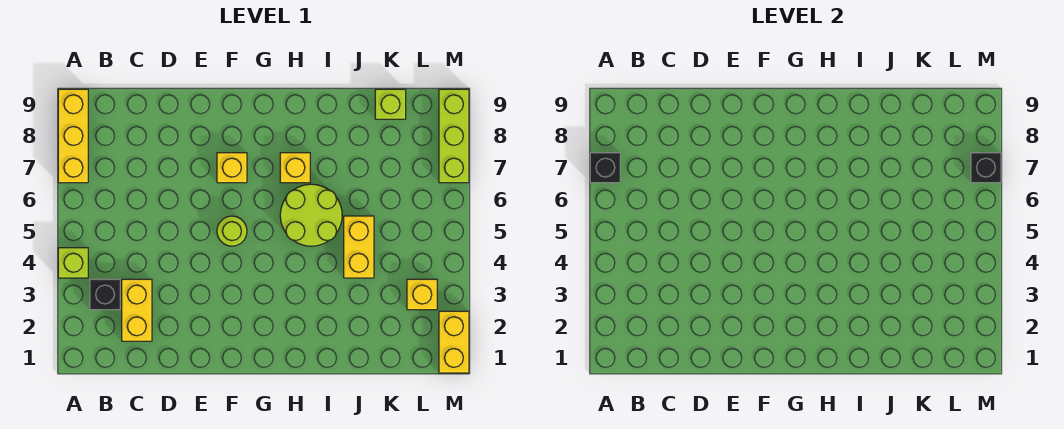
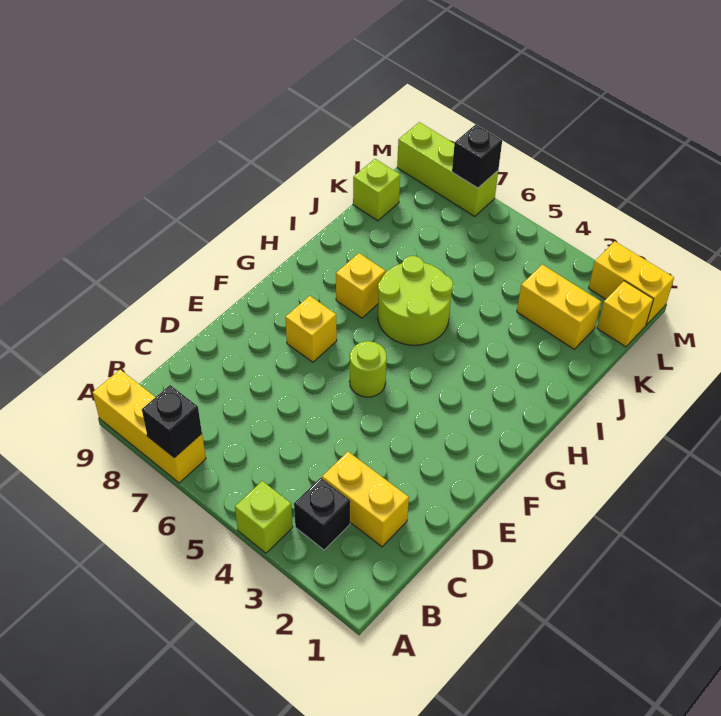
yellow 1x2 brick [344,216,374,278] -> yellow 1x2 brick moved to [517,264,601,349]
yellow 1x1 brick [407,279,437,310] -> yellow 1x1 brick moved to [597,281,653,347]

